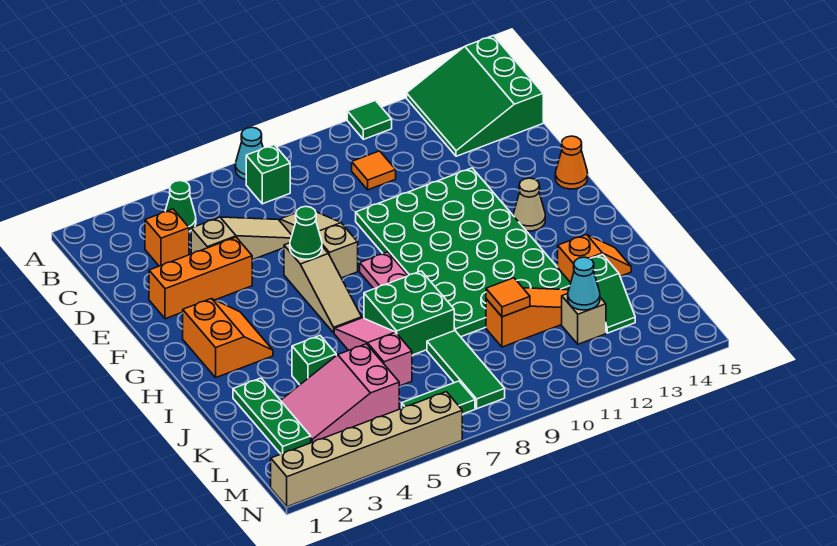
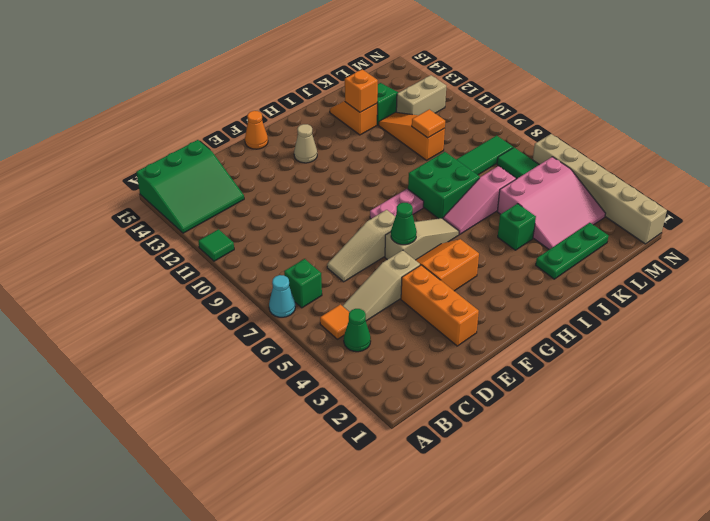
orange 1x1 brick [145,209,189,266] -> orange 1x1 brick moved to [345,69,378,112]
orange 1x1 tile [352,151,396,190] -> orange 1x1 tile moved to [320,304,349,339]
tan 1x3 slope [191,217,292,260] -> tan 1x3 slope turned to [343,250,420,321]
green 4x6 plate [356,168,571,337] -> none
orange 2x2 slope [183,299,273,377] -> orange 2x2 slope moved to [416,239,479,291]
pink 2x3 slope [281,344,399,443] -> pink 3x3 slope [497,157,606,250]
tan 1x1 brick [562,294,606,344] -> tan 1x2 brick [396,75,446,115]
cyan 1x1 cone [568,257,600,310] -> none

